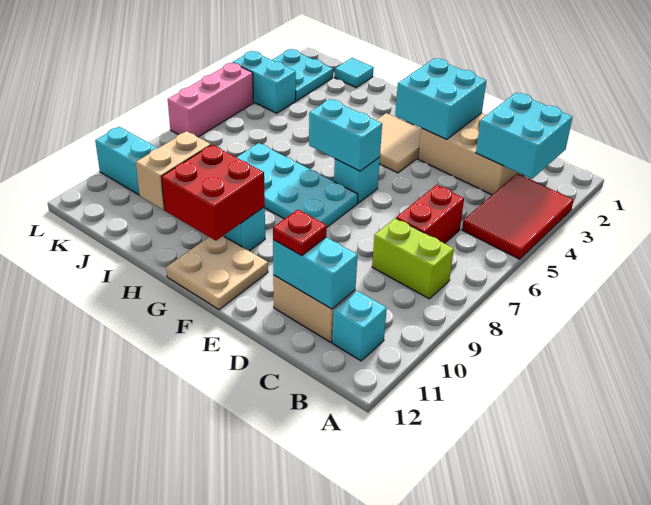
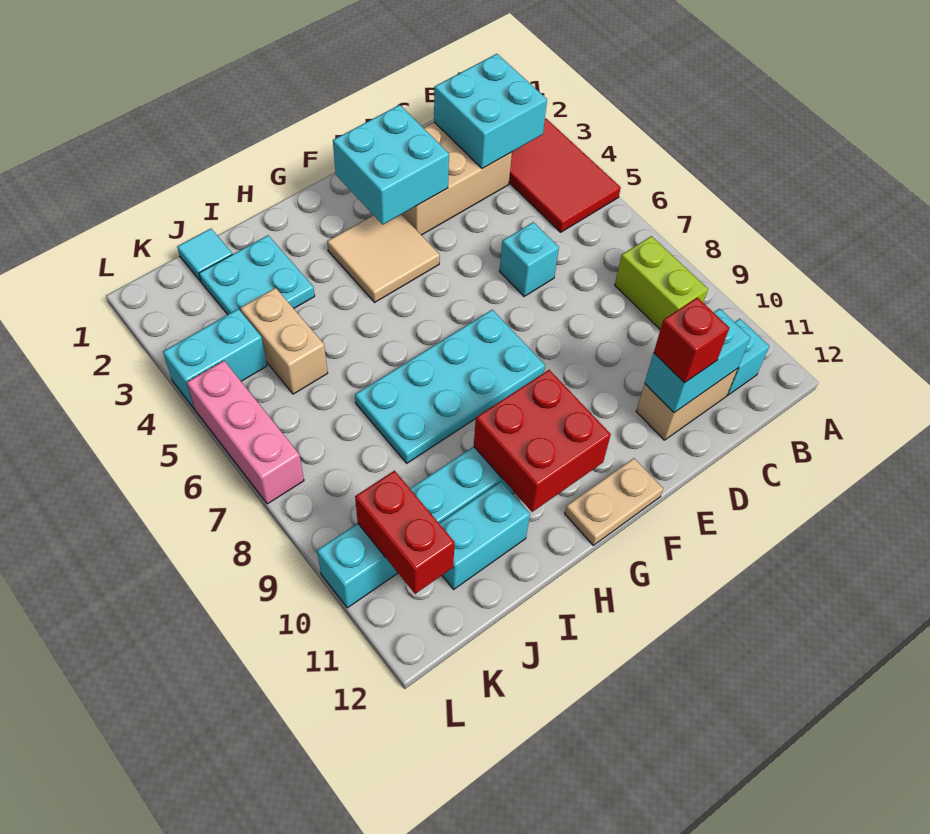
lime 1x2 brick [372,218,454,299] -> lime 1x2 brick turned to [615,236,708,329]
red 1x2 brick [396,185,464,243] -> red 1x2 brick moved to [355,471,455,594]
red 1x1 plate [273,210,327,256] -> red 1x1 brick [654,297,729,383]
cyan 1x1 brick [334,157,380,203] -> cyan 1x1 brick moved to [500,222,559,297]
cyan 1x2 brick [309,99,382,171] -> cyan 1x2 brick moved to [439,481,530,589]
tan 2x2 plate [166,236,268,310] -> tan 1x2 plate [565,458,663,545]
tan 1x2 brick [136,131,211,210] -> tan 1x2 brick moved to [240,288,328,394]
cyan 2x2 plate [273,49,333,101] -> cyan 2x2 plate moved to [199,235,315,315]

